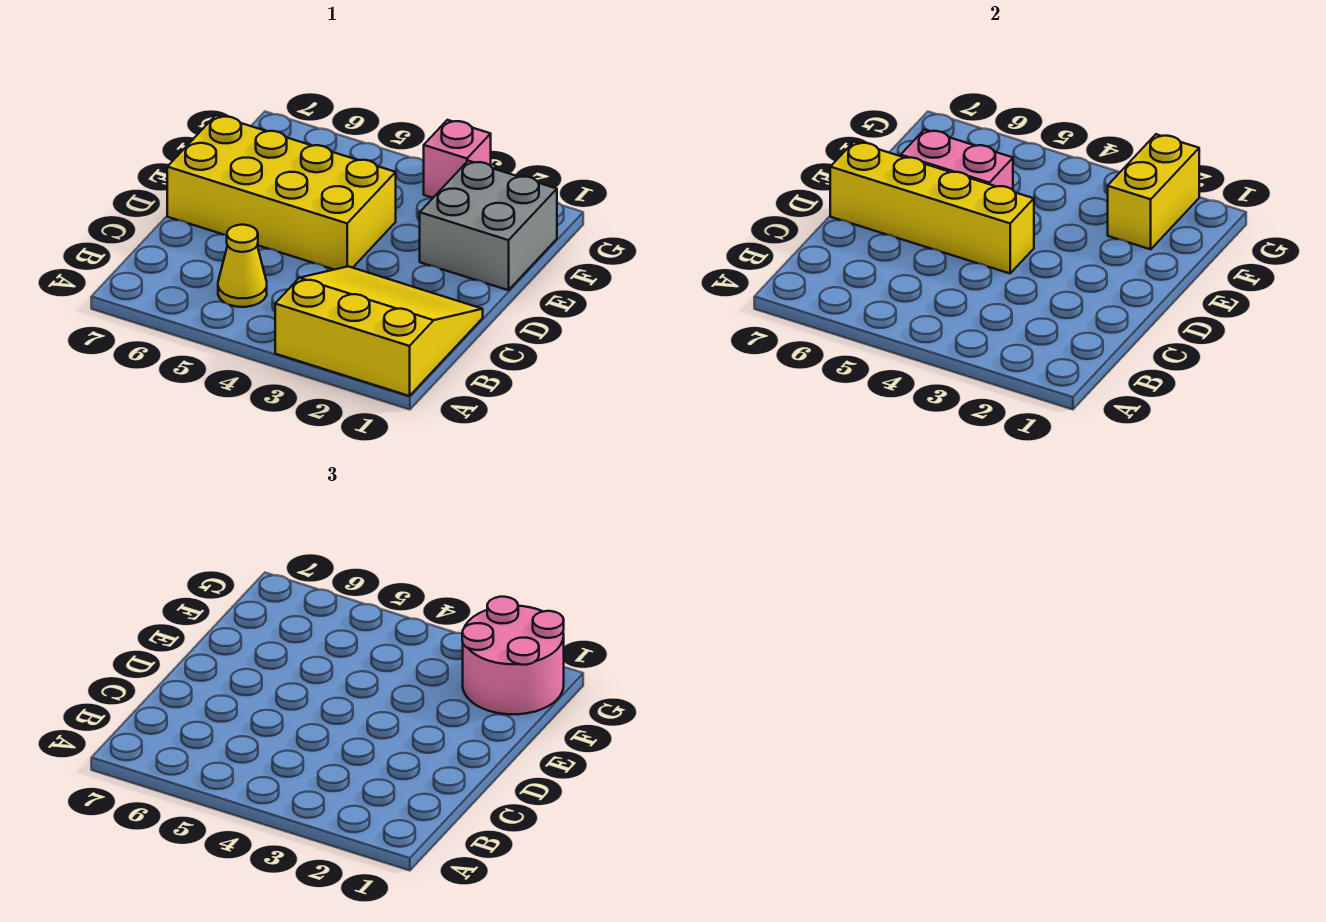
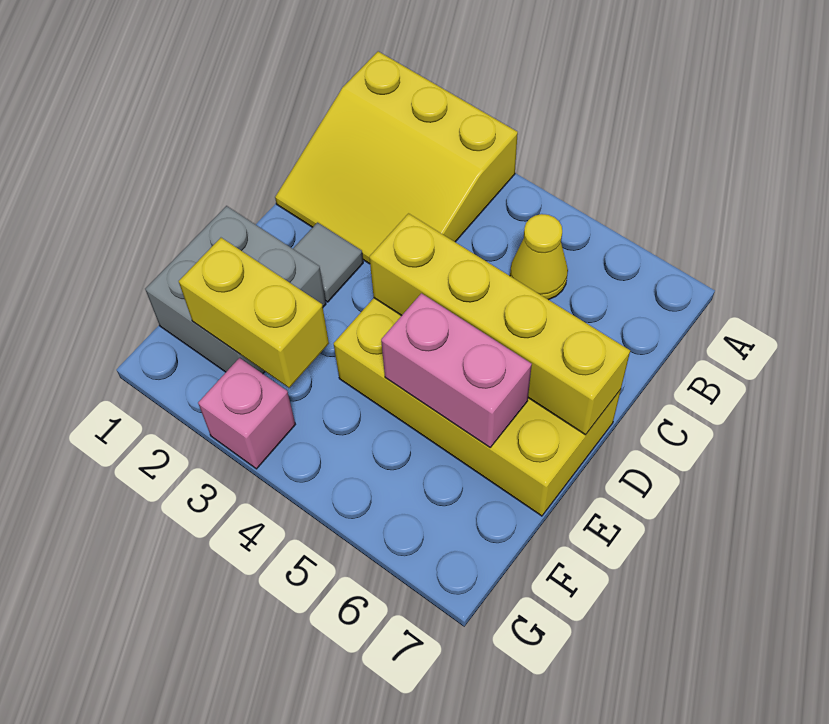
none -> grey 1x1 tile [293,222,363,302]
pink 2x2 round brick [462,597,564,714] -> none
yellow 1x2 brick [1108,134,1199,249] -> yellow 1x2 brick turned to [179,238,329,388]

